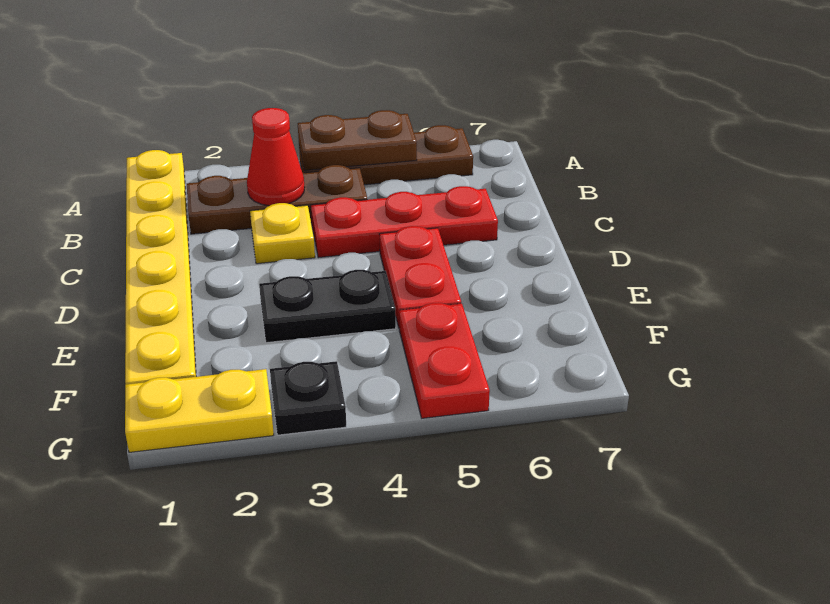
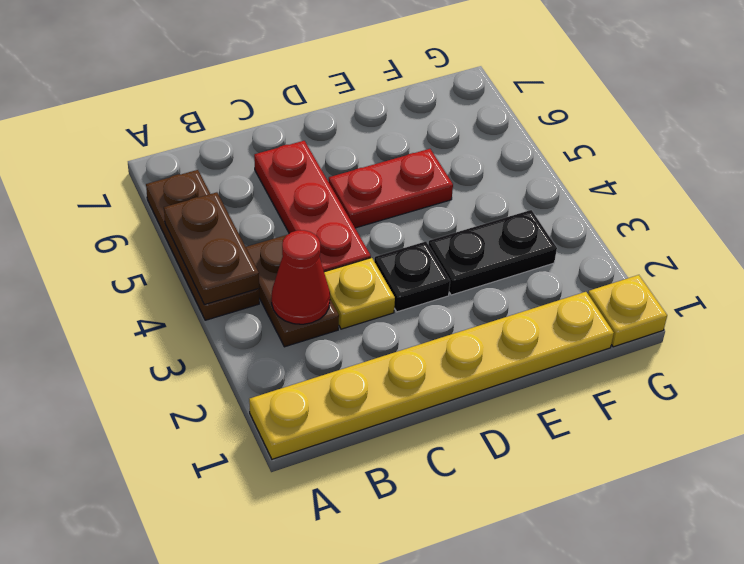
brown 1x3 plate [187,165,367,234] -> brown 1x2 plate [246,235,339,347]
black 1x2 plate [259,270,396,343] -> black 1x2 plate turned to [428,210,557,295]
red 1x2 plate [399,303,490,418] -> none
yellow 1x2 plate [125,369,274,452] -> yellow 1x1 plate [588,275,667,347]
black 1x1 plate [270,361,346,435] -> black 1x1 plate moved to [374,241,450,312]

